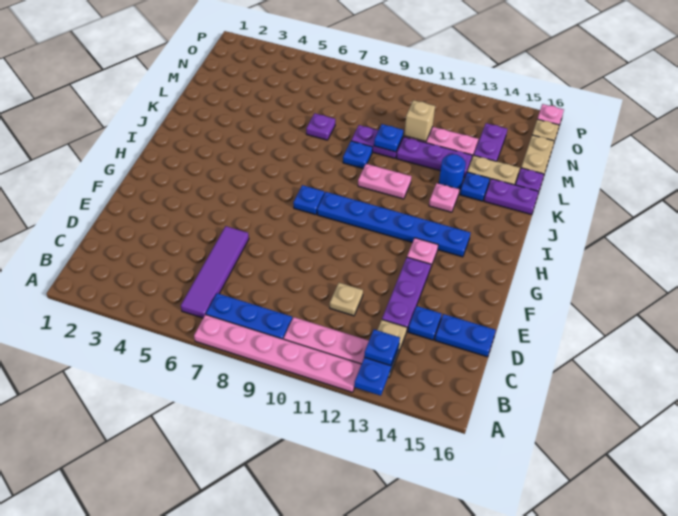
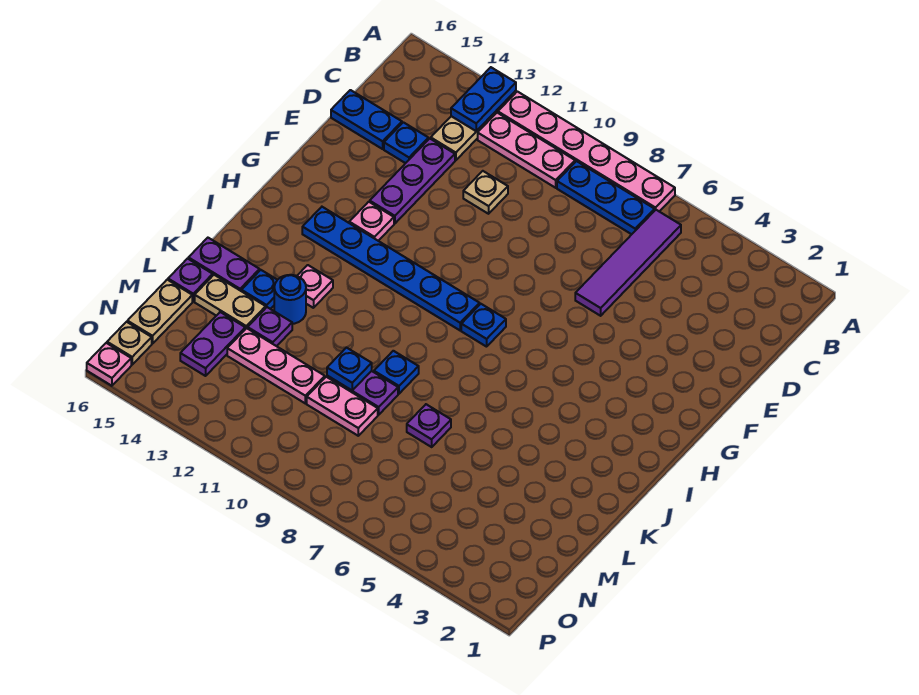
blue 1x1 plate [364,330,400,366] -> none
pink 1x2 plate [358,164,411,199] -> pink 1x2 plate moved to [307,377,378,436]
purple 1x3 plate [396,137,472,177] -> purple 1x1 plate [248,307,292,346]
tan 1x1 brick [404,100,435,142] -> none

